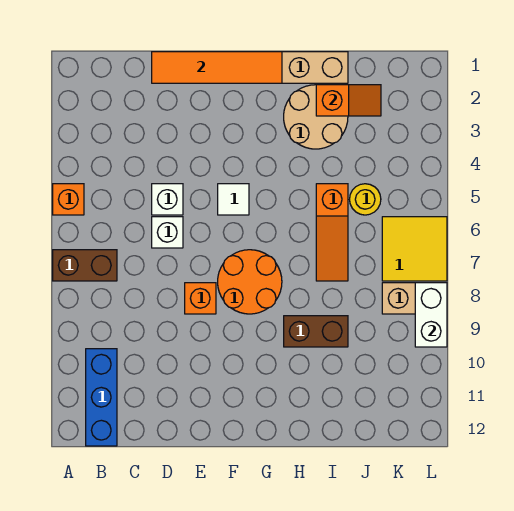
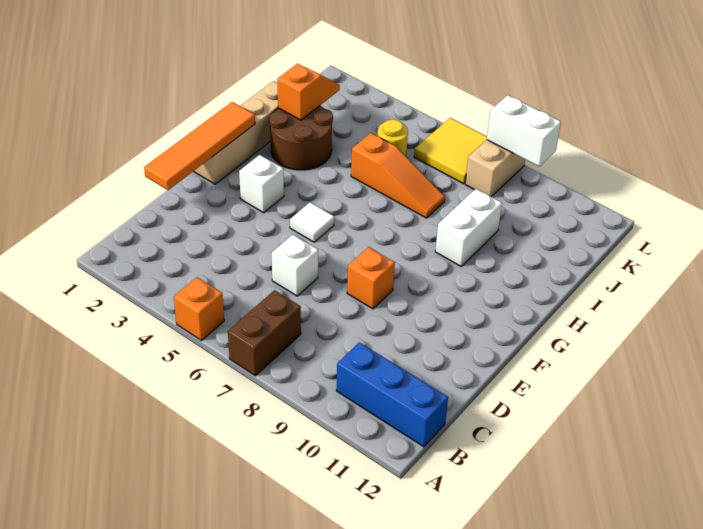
white 1x1 brick [152,184,183,215] -> white 1x1 brick moved to [239,155,284,213]
orange 2x2 round brick [218,250,282,314] -> none
tan 2x2 round brick [284,85,348,149] -> brown 2x2 round brick [269,106,333,170]
brown 1x2 brick [284,316,348,347] -> white 1x2 brick [435,189,502,266]

